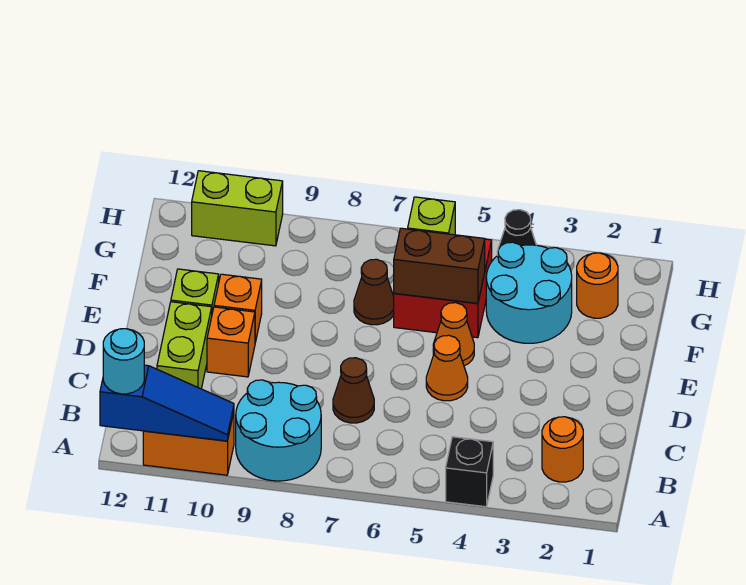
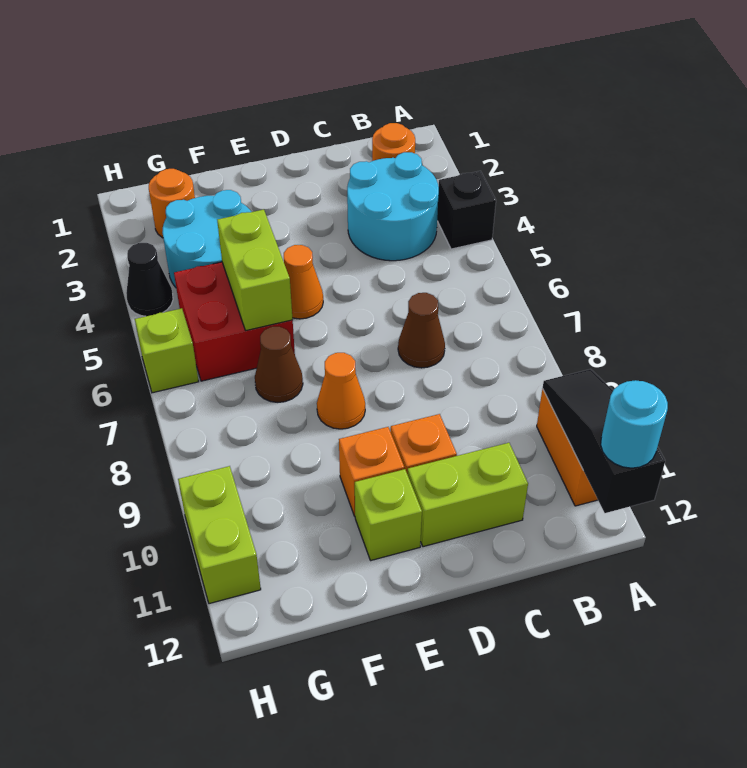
cyan 2x2 round brick [236,380,321,481] -> cyan 2x2 round brick moved to [347,152,439,261]
blue 1x3 slope [100,365,234,441] -> black 1x3 slope [543,369,665,513]
orange 1x1 cone [426,335,468,401] -> orange 1x1 cone moved to [317,353,365,429]
brown 1x2 brick [394,228,485,303] -> lime 1x2 brick [217,210,293,330]

